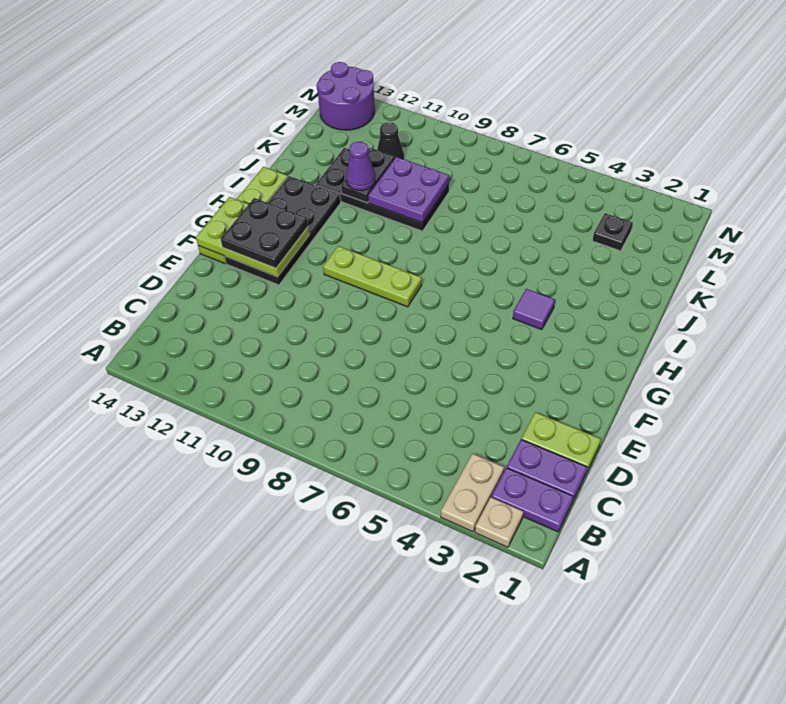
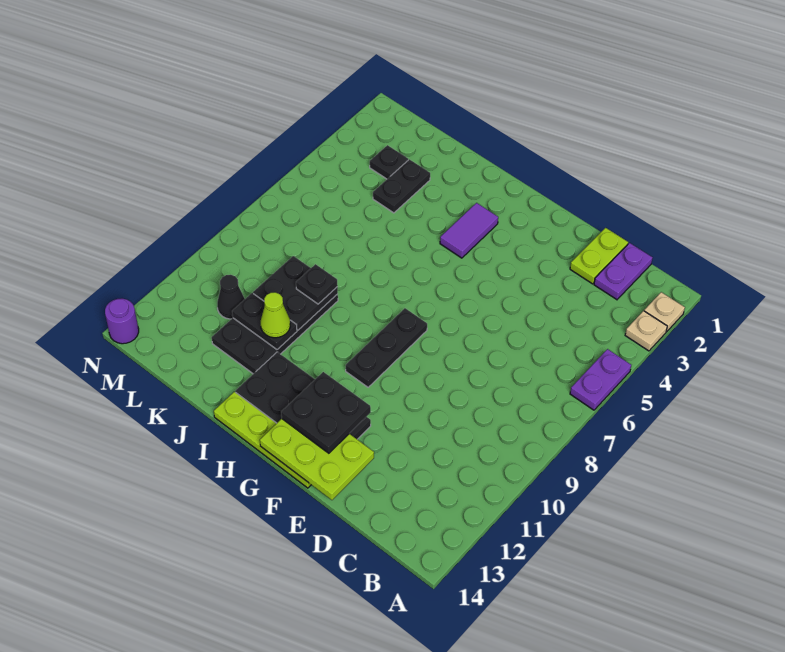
tan 1x2 plate [441,454,504,532] -> tan 1x1 plate [625,311,667,351]
purple 1x2 plate [491,468,573,532] -> purple 1x2 plate moved to [570,349,631,410]
lime 2x3 plate [196,197,309,277] -> lime 2x3 plate turned to [260,419,374,500]
lime 1x3 plate [323,246,422,307] -> black 1x3 plate [346,308,427,387]
purple 1x1 tile [513,289,555,330] -> purple 1x2 tile [440,203,498,258]
purple 2x2 plate [368,157,449,223] -> black 2x2 plate [253,256,338,330]
none -> black 1x1 plate [296,264,338,304]
purple 1x1 cone [346,142,375,190] -> lime 1x1 cone [261,292,290,338]
none -> black 1x2 plate [373,159,430,213]
purple 2x2 round brick [317,62,375,130] -> purple 1x1 round brick [105,298,139,344]

